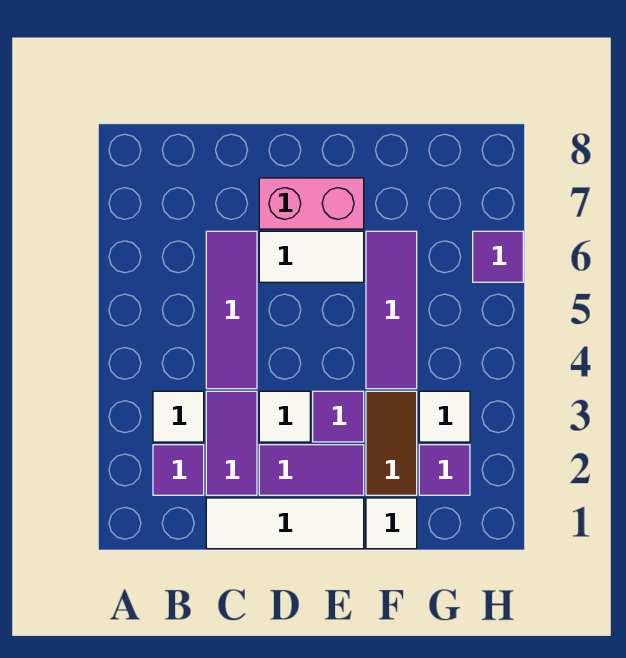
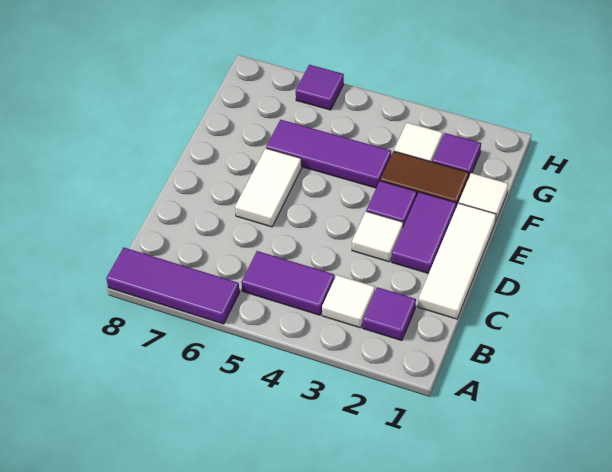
purple 1x2 tile [206,391,257,495] -> purple 1x2 tile moved to [241,251,335,315]
purple 1x3 tile [206,231,257,389] -> purple 1x3 tile moved to [106,248,240,324]
pink 1x2 brick [259,178,364,229] -> none

